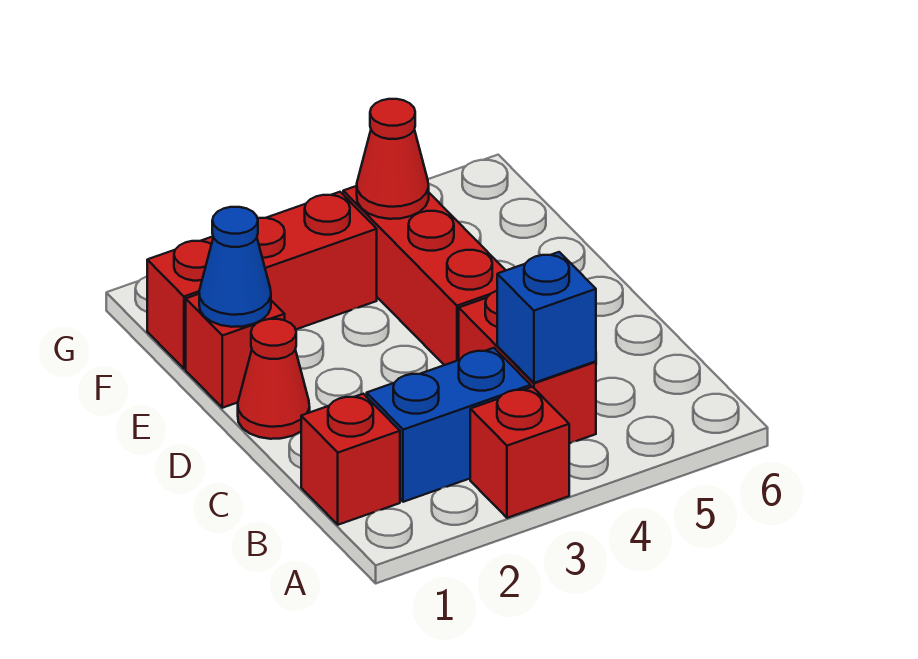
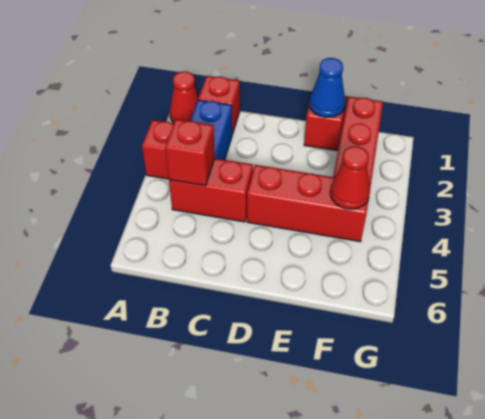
blue 1x1 brick [497,252,596,383] -> red 1x1 brick [165,119,215,186]
red 1x1 cone [238,319,310,439] -> red 1x1 cone moved to [170,72,199,123]

